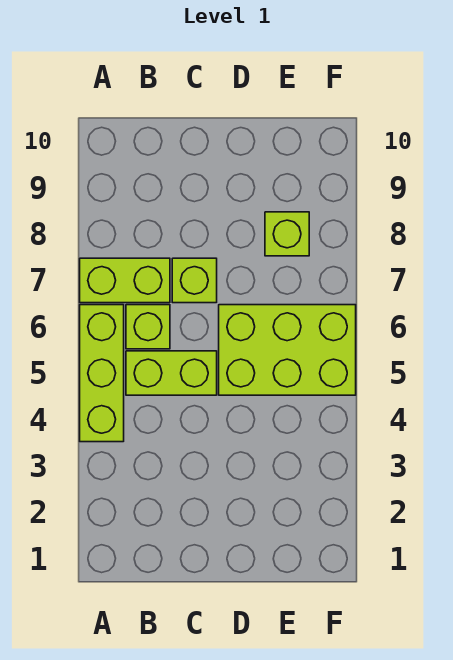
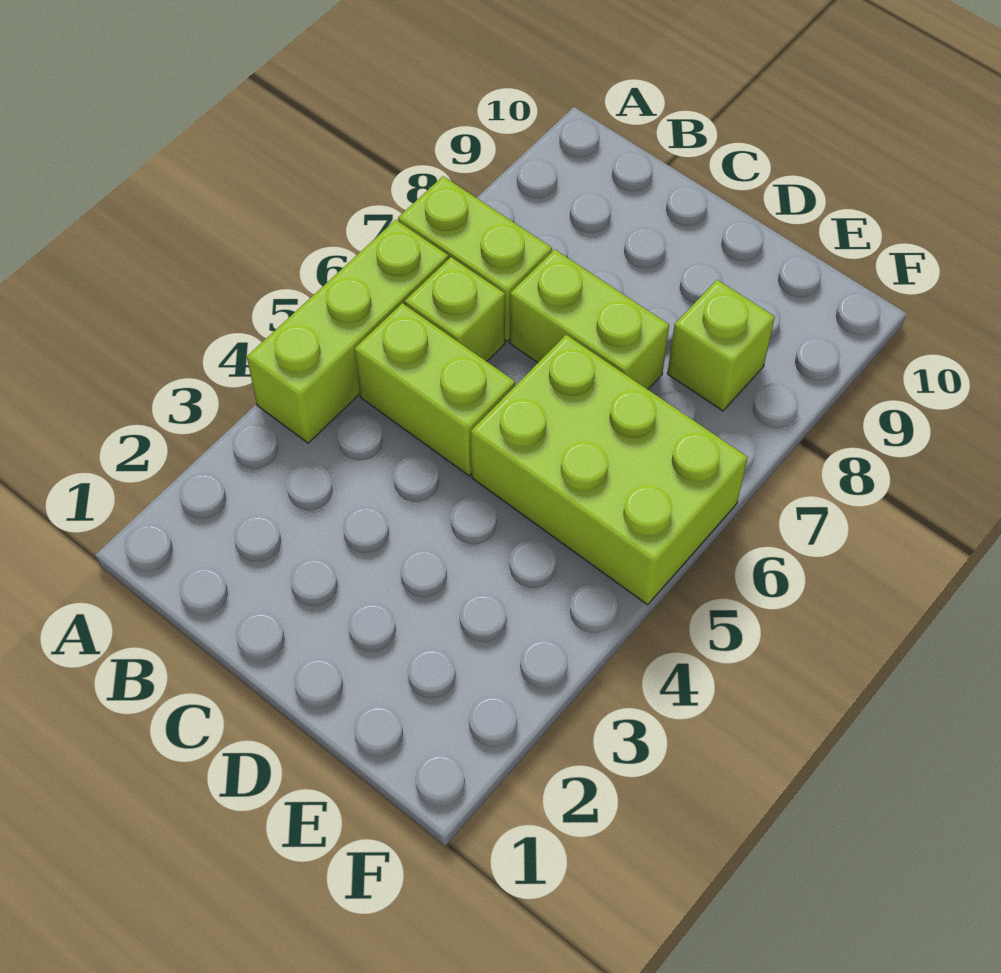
lime 1x1 brick [172,258,217,303] -> lime 1x2 brick [510,249,669,389]

